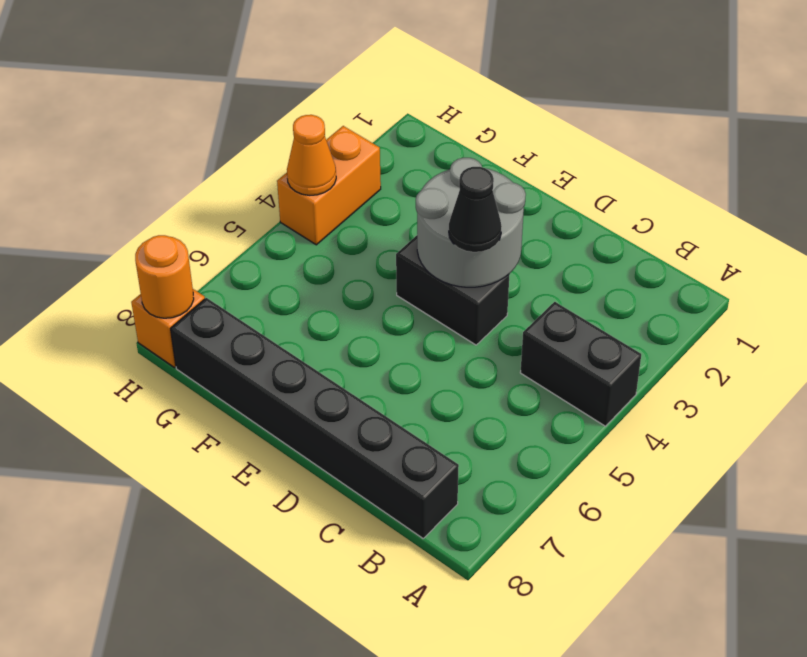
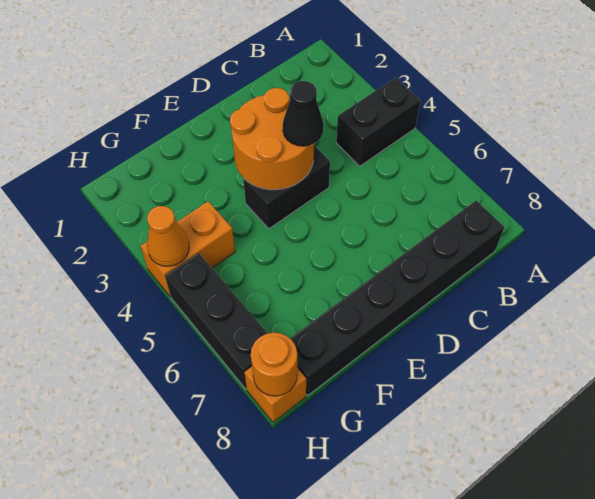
grey 2x2 round brick [416,158,526,287] -> orange 2x2 round brick [230,88,314,190]
orange 1x2 brick [277,126,381,245] -> orange 1x2 brick turned to [140,201,235,297]
none -> black 1x3 brick [165,253,268,389]

